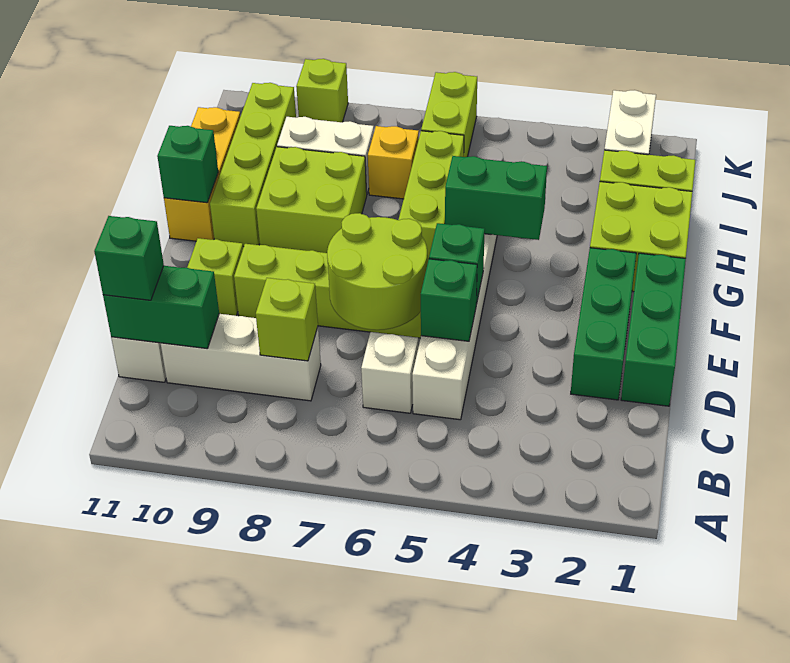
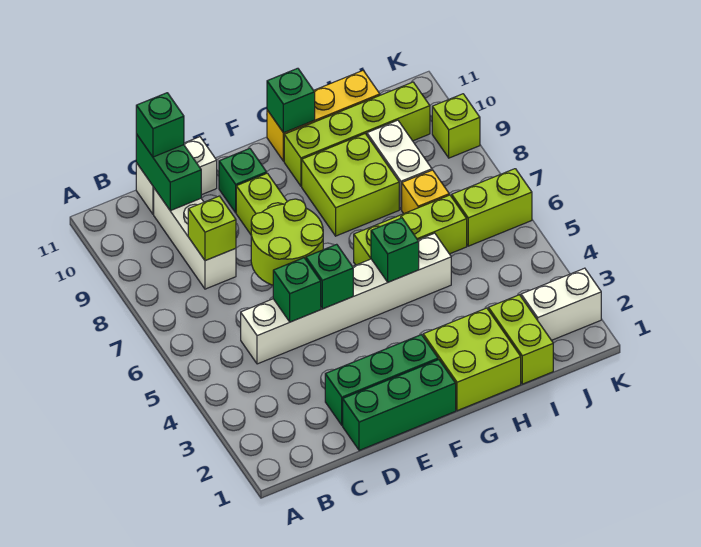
white 1x1 brick [361,332,418,413] -> none
lime 1x1 brick [187,238,243,316] -> green 1x1 brick [219,148,267,213]
green 1x2 brick [445,156,547,240] -> green 1x1 brick [371,218,419,282]

